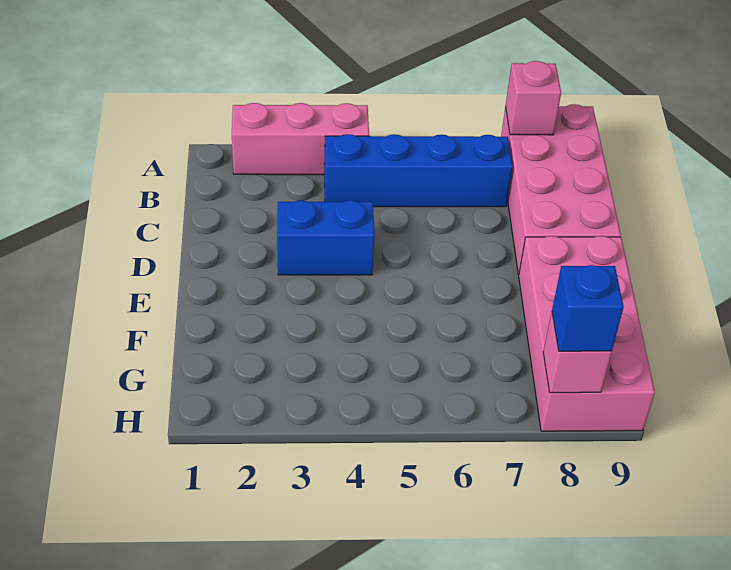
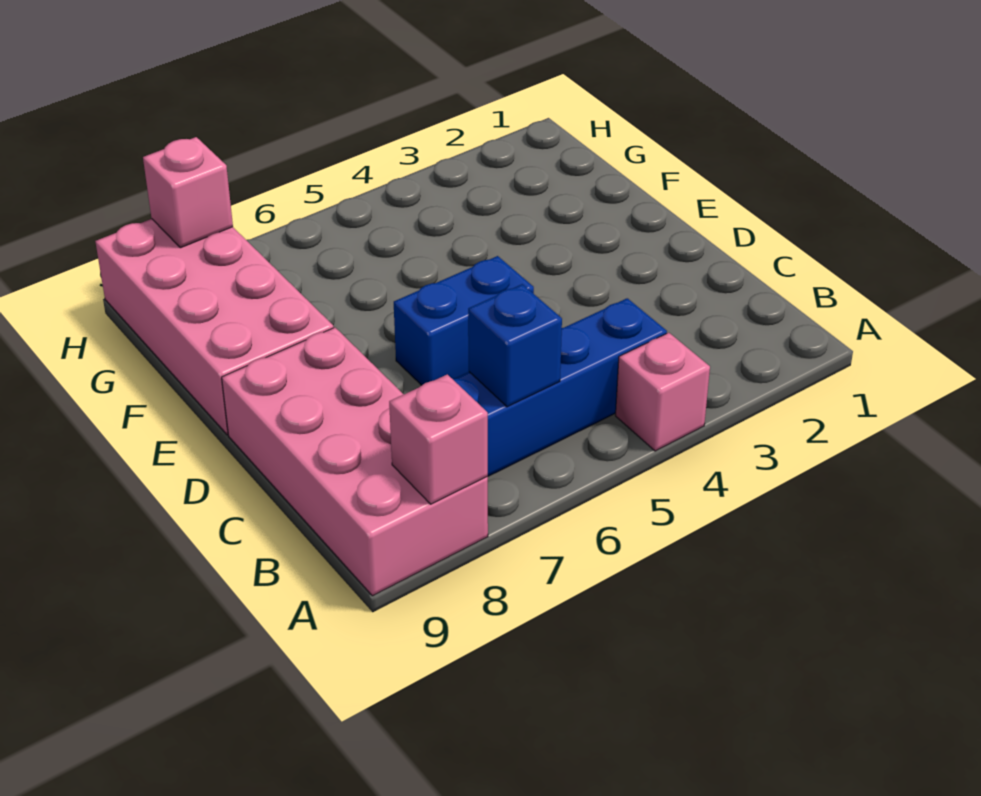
pink 1x3 brick [232,103,369,175] -> pink 1x1 brick [616,333,710,451]
blue 1x2 brick [277,200,375,275] -> blue 1x2 brick moved to [394,256,534,385]
blue 1x1 brick [552,265,624,351] -> blue 1x1 brick moved to [468,284,562,407]

